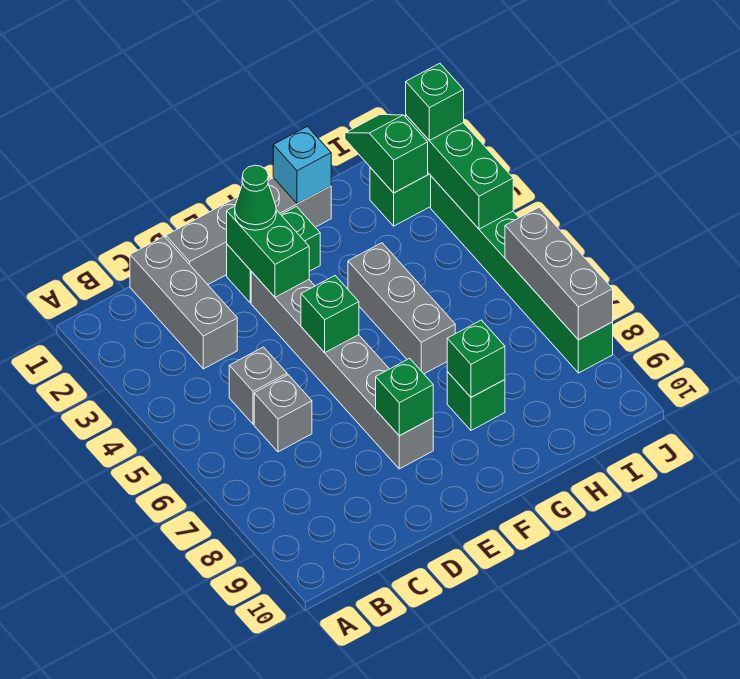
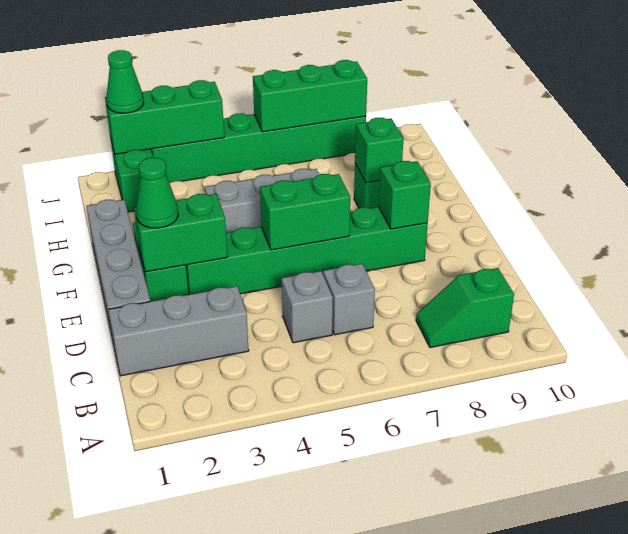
grey 1x6 brick [251,272,433,469] -> green 1x6 brick [186,207,428,295]
green 1x1 brick [301,276,359,353] -> green 1x2 brick [260,174,350,250]
cyan 1x1 brick [273,126,331,204] -> none
green 1x2 slope [345,115,428,193] -> green 1x2 slope moved to [416,268,514,348]
green 1x1 brick [406,63,464,140] -> green 1x1 cone [106,50,144,113]
grey 1x3 brick [505,207,613,340] -> green 1x3 brick [253,60,367,132]

